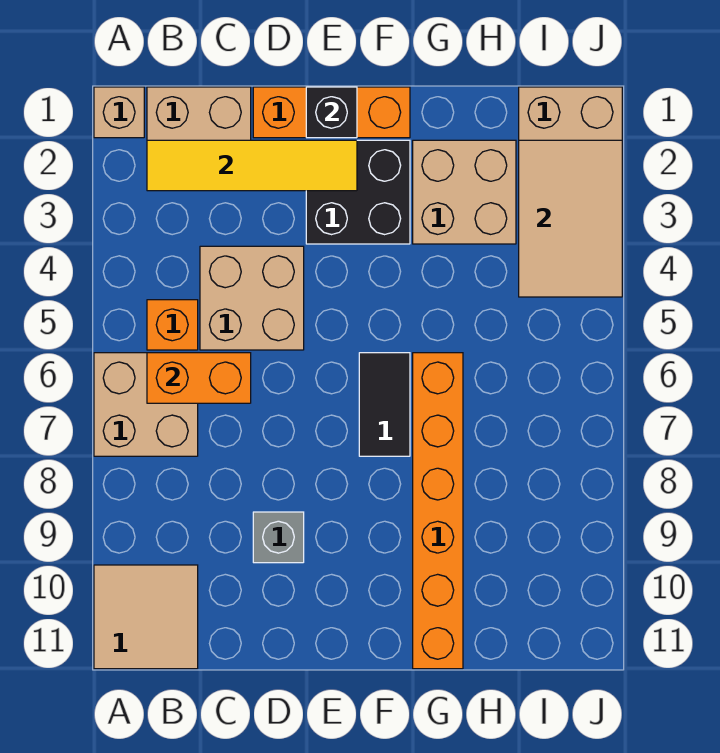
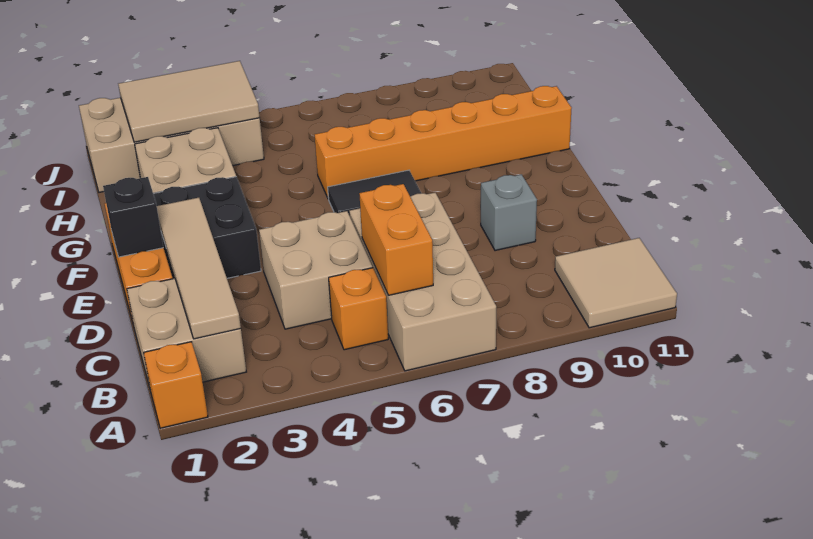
tan 1x1 brick [94,87,144,138] -> orange 1x1 brick [144,342,208,428]
tan 2x2 brick [94,353,198,456] -> tan 2x4 brick [349,193,496,371]
yellow 1x4 tile [147,140,357,191] -> tan 1x4 tile [157,198,241,339]

